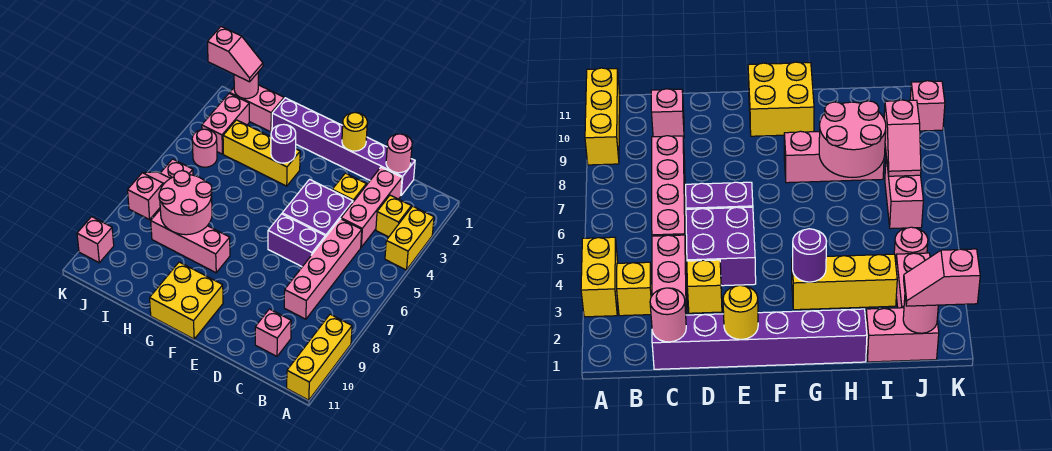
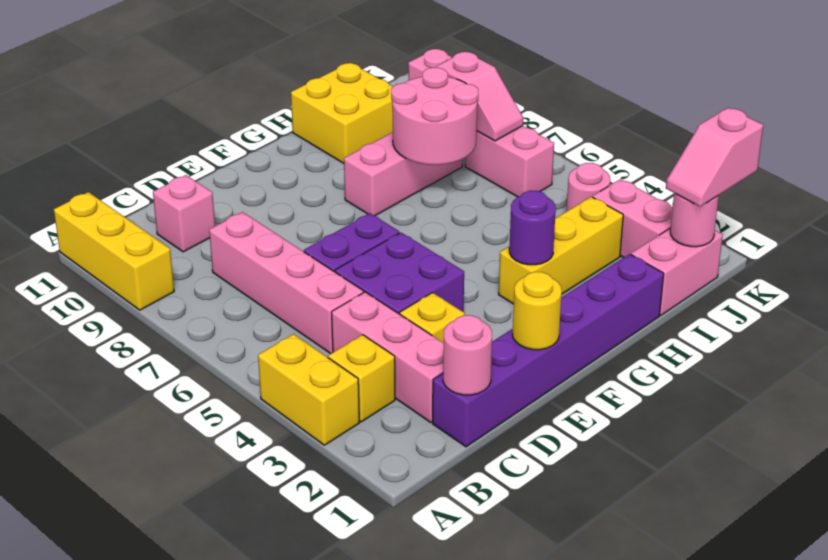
yellow 2x2 brick [150,262,223,339] -> yellow 2x2 brick moved to [291,63,393,163]

